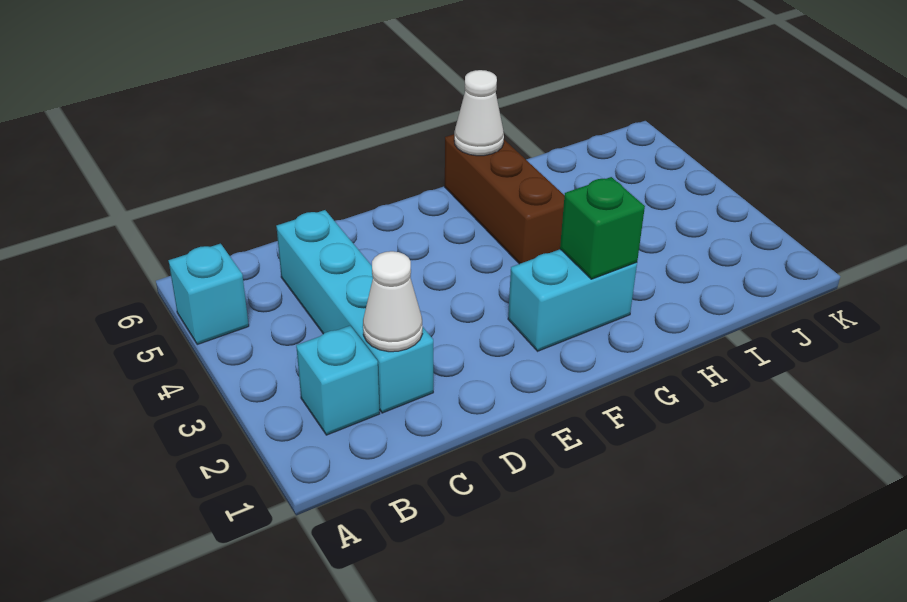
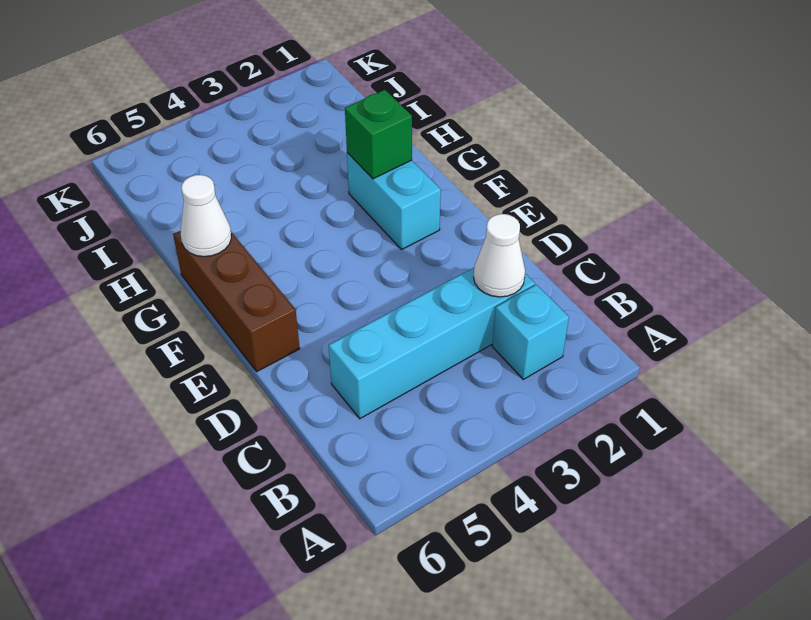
cyan 1x1 brick [169,244,249,344] -> none
brown 1x3 brick [445,134,565,264] -> brown 1x3 brick turned to [173,231,300,372]

